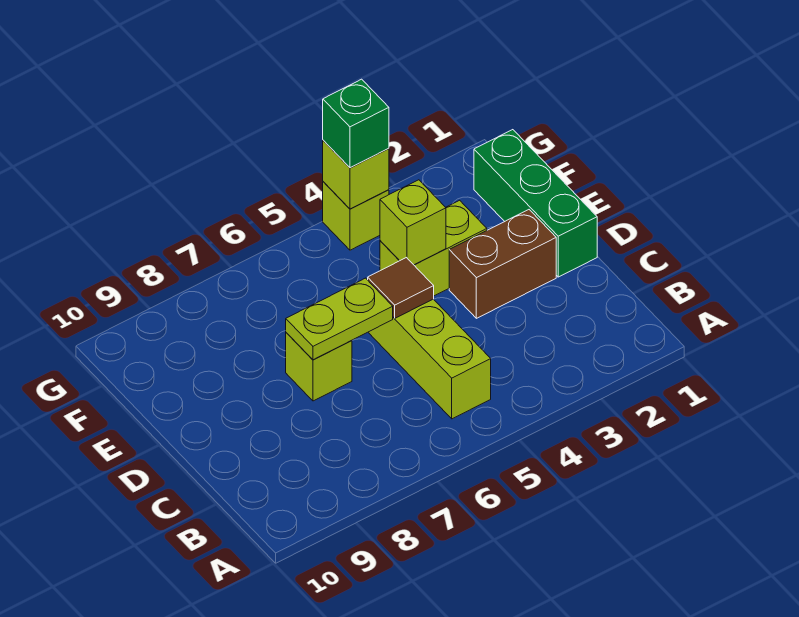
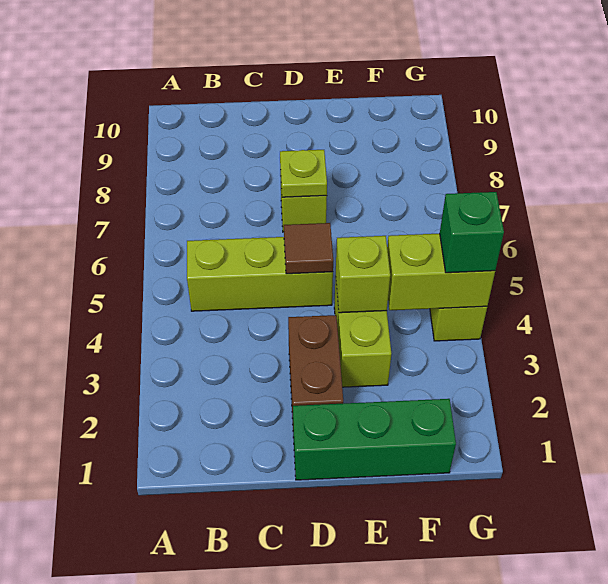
lime 1x2 plate [286,278,393,360] -> lime 1x1 plate [280,150,327,197]
lime 1x1 brick [323,140,389,209] -> lime 1x2 brick [387,233,495,310]

